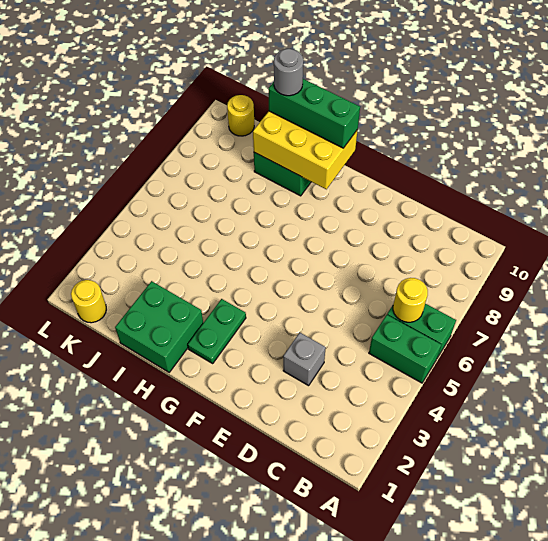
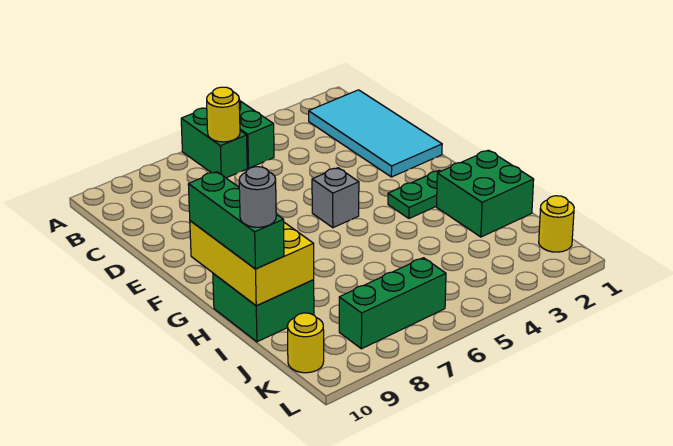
none -> cyan 2x4 tile [309,90,442,177]
grey 1x1 brick [283,333,326,386] -> grey 1x1 brick moved to [312,168,359,228]
none -> green 1x3 brick [339,258,446,349]

